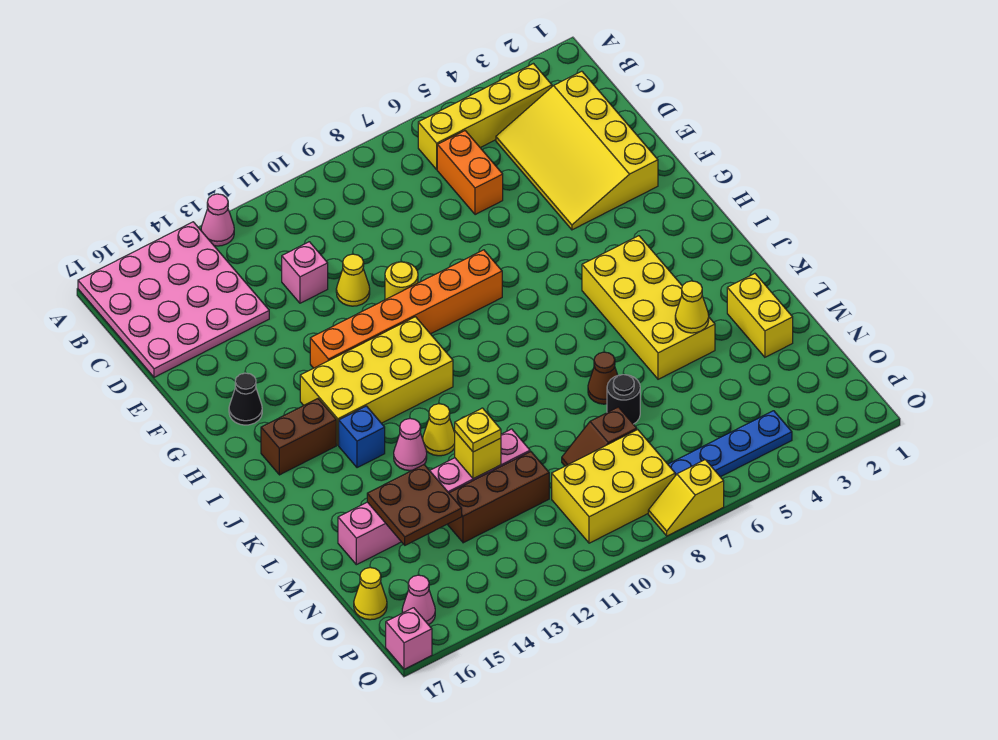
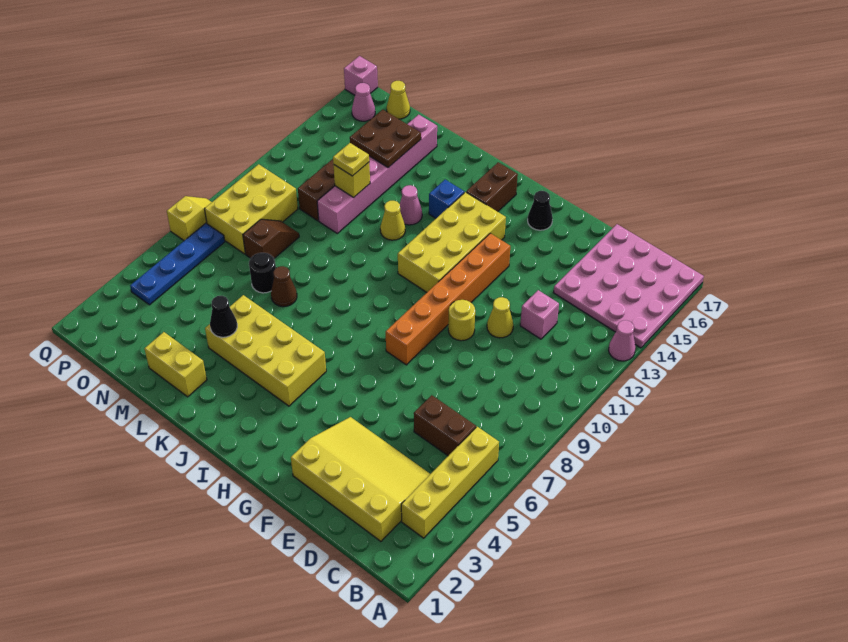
orange 1x2 brick [437,131,503,215] -> brown 1x2 brick [414,395,476,456]
yellow 1x1 cone [675,281,709,333] -> black 1x1 cone [210,296,237,337]

